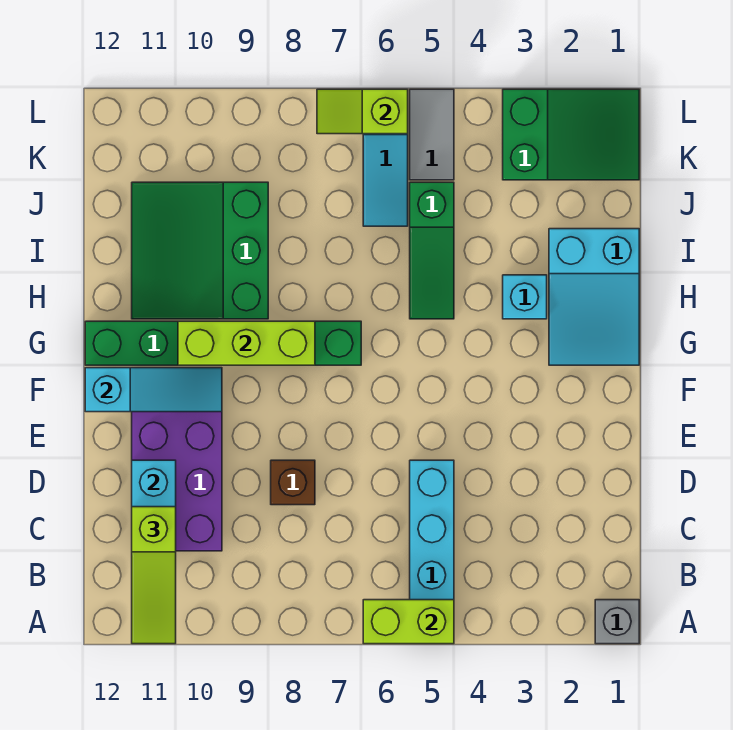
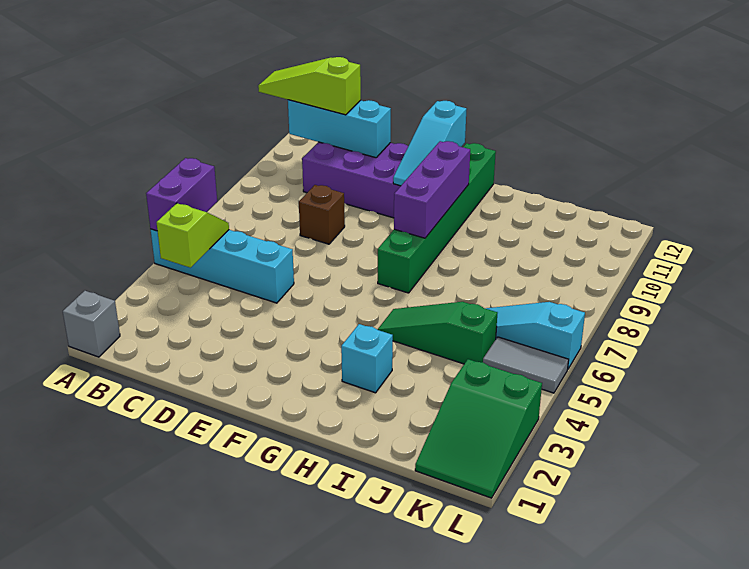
lime 1x2 brick [363,600,454,644] -> purple 1x2 brick [146,158,217,231]
cyan 2x3 slope [549,229,639,365] -> none
lime 1x3 brick [178,321,315,365] -> purple 1x3 brick [394,141,470,238]
green 3x3 slope [132,182,268,319] -> none
lime 1x2 slope [317,89,408,134] -> lime 1x2 slope moved to [157,203,229,268]

